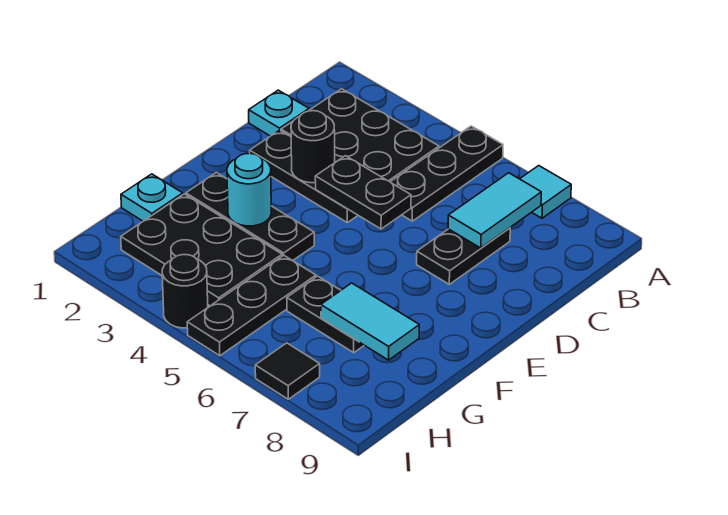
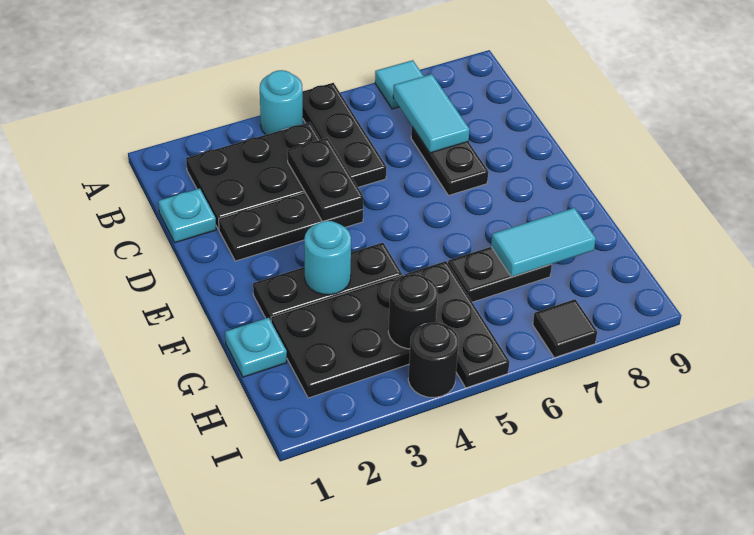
none -> cyan 1x1 round brick [260,70,303,135]
black 1x1 round brick [291,111,335,183] -> black 1x1 round brick moved to [388,274,438,349]
black 1x2 plate [315,156,411,229] -> black 1x2 plate turned to [287,138,363,221]

